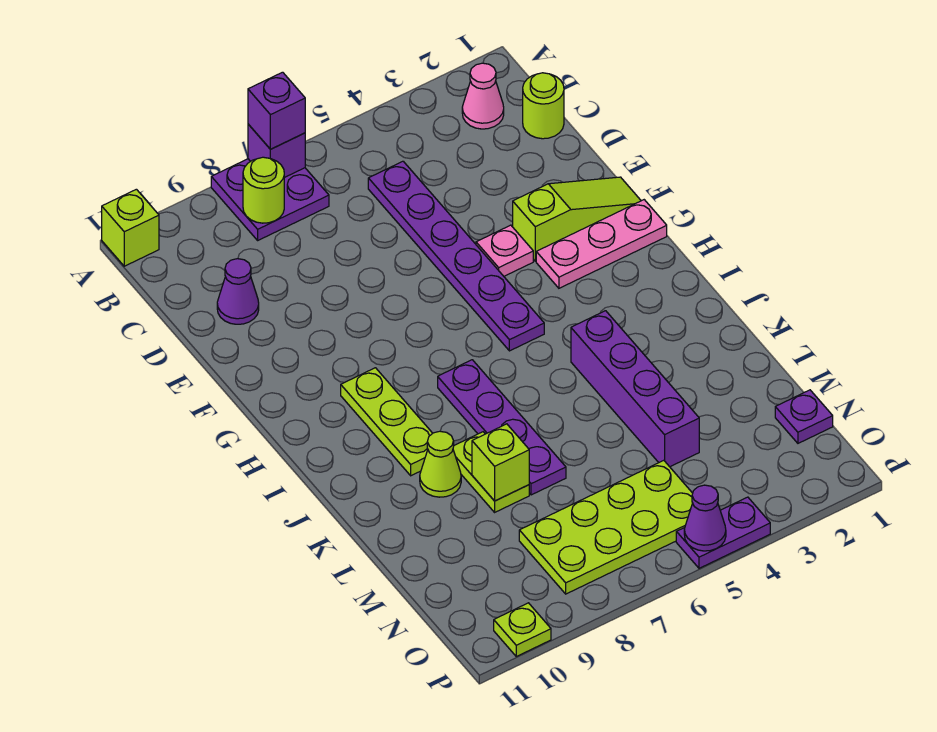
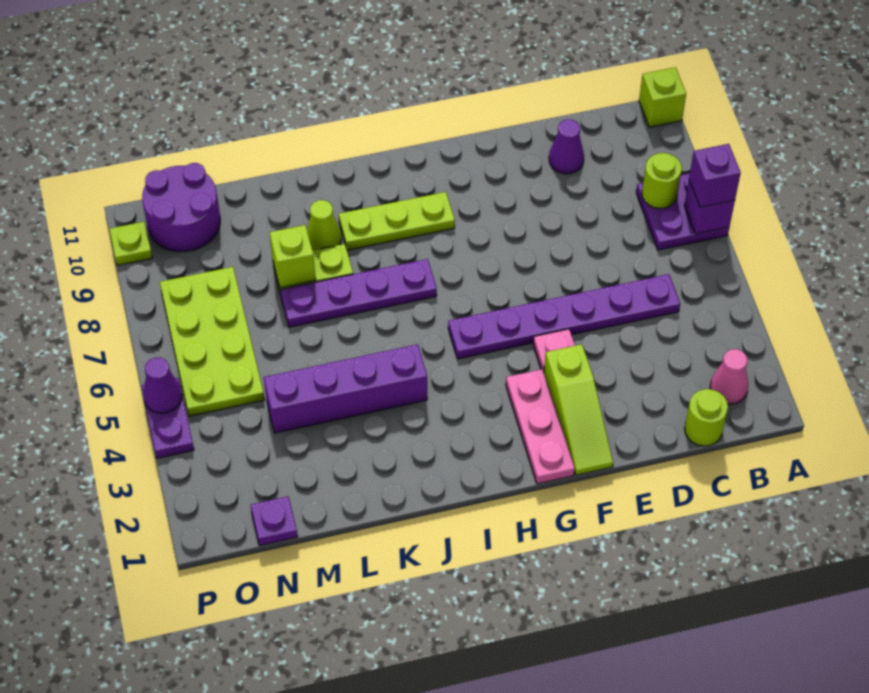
none -> purple 2x2 round brick [142,163,220,252]

